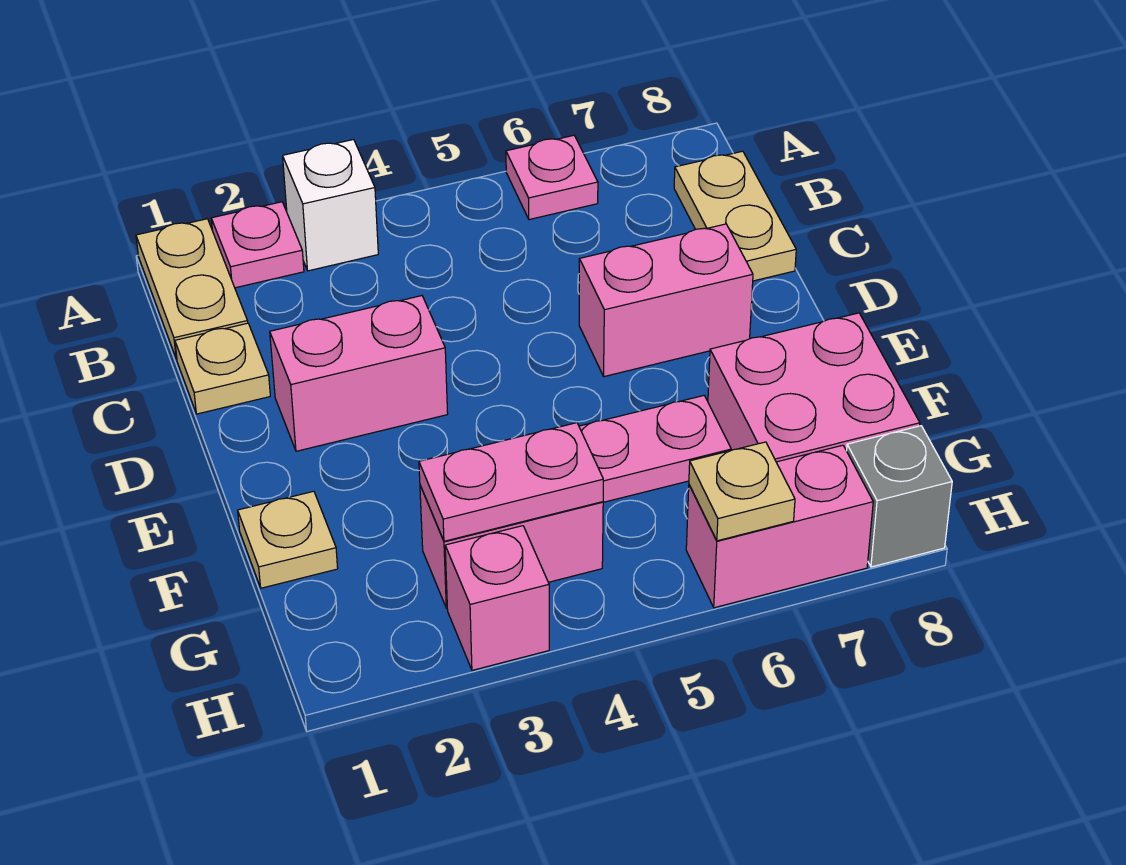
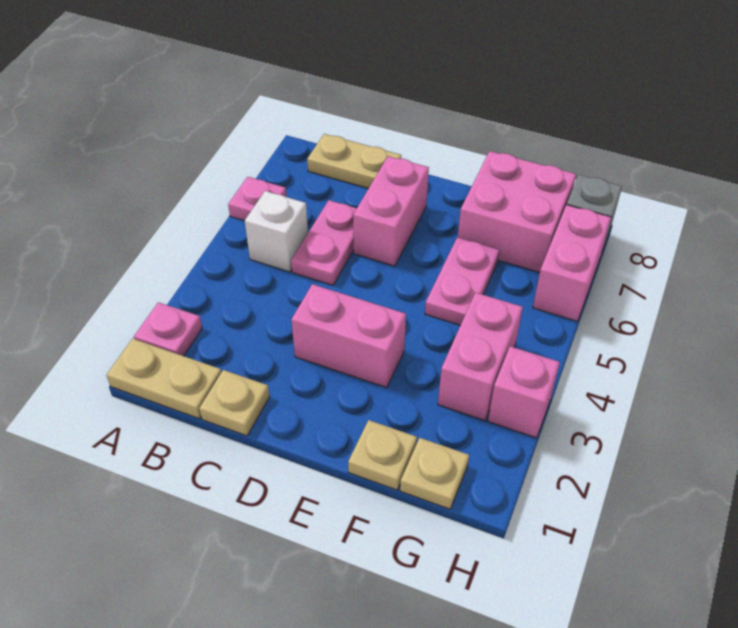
white 1x1 brick [283,139,378,271] -> white 1x1 brick moved to [245,191,308,272]
pink 1x2 brick [270,296,448,451] -> pink 1x2 brick turned to [291,284,406,388]
pink 1x2 plate [419,423,603,541] -> pink 1x2 plate moved to [291,200,357,285]
tan 1x1 plate [689,442,795,541] -> tan 1x1 plate moved to [400,438,469,509]

